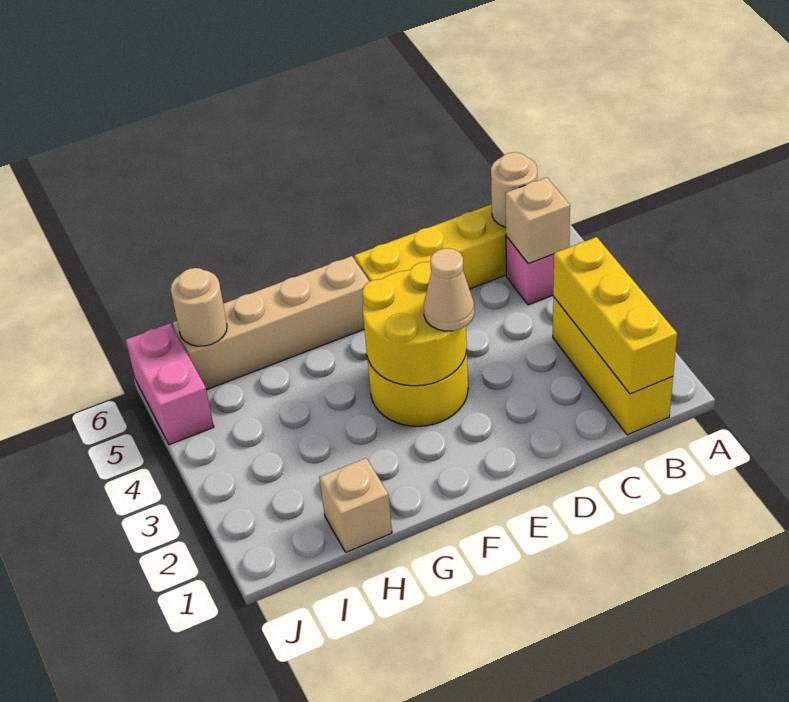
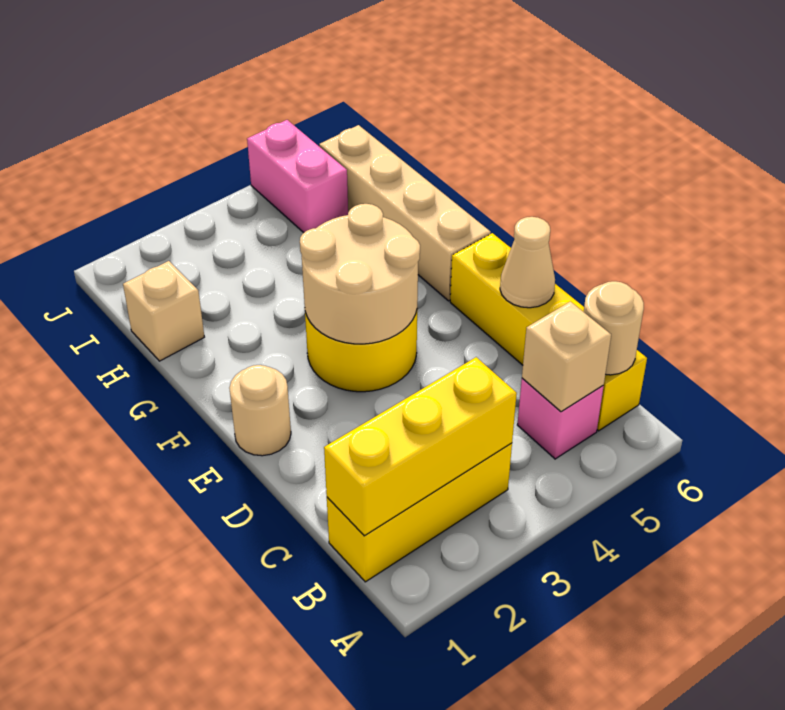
yellow 2x2 round brick [362,262,467,386] -> tan 2x2 round brick [300,204,420,344]
tan 1x1 cone [424,248,474,331] -> tan 1x1 cone moved to [500,217,555,308]
tan 1x1 round brick [171,268,227,346] -> tan 1x1 round brick moved to [229,365,291,456]
pink 1x2 brick [126,323,214,445] -> pink 1x2 brick turned to [247,120,348,233]

